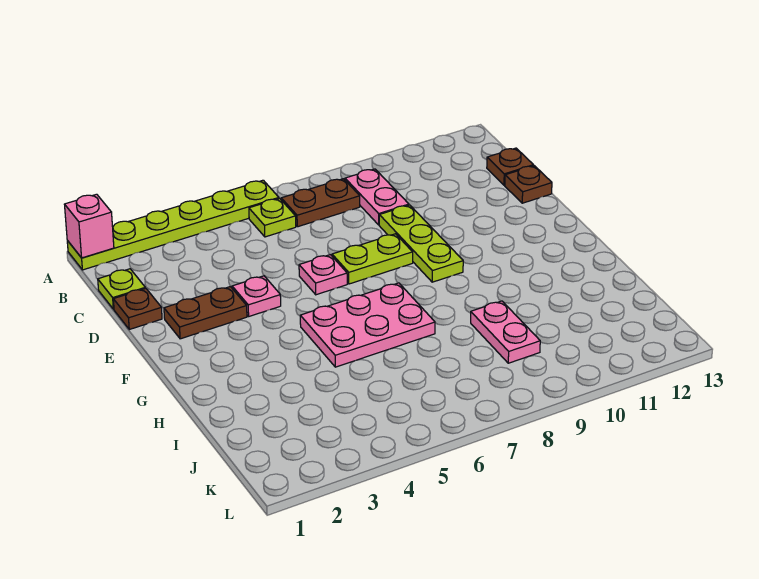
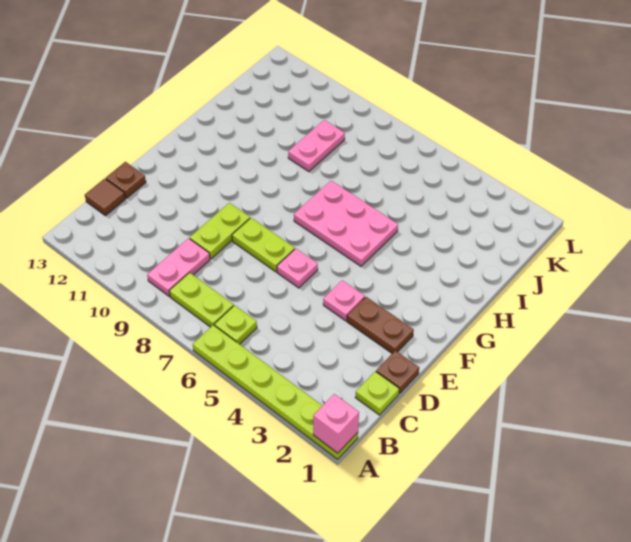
brown 1x2 plate [281,179,360,227] -> lime 1x2 plate [169,273,234,327]
brown 1x1 plate [487,148,533,185] -> brown 1x1 tile [85,179,125,216]
lime 1x3 plate [379,205,463,282] -> lime 1x2 plate [190,203,250,259]

